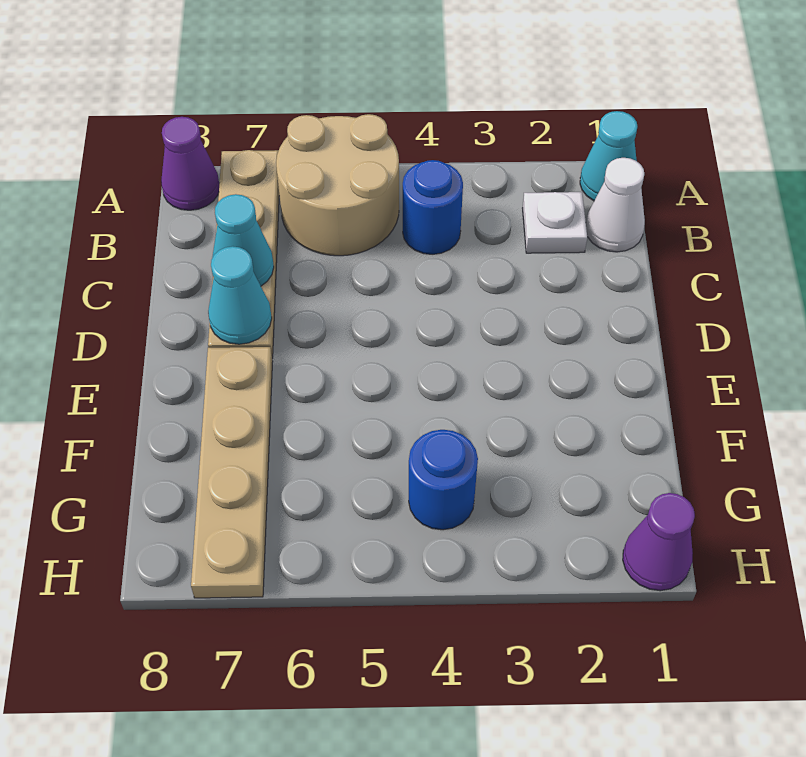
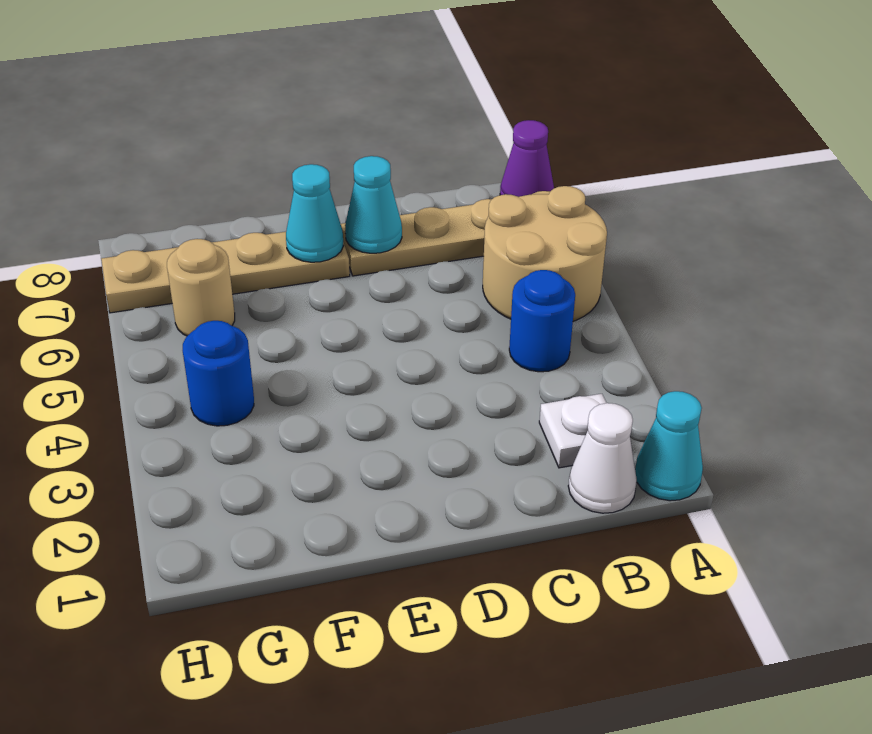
cyan 1x1 cone [212,194,274,286] -> cyan 1x1 cone moved to [286,164,344,262]
none -> tan 1x1 round brick [167,239,235,336]
purple 1x1 cone [623,493,695,591] -> none

